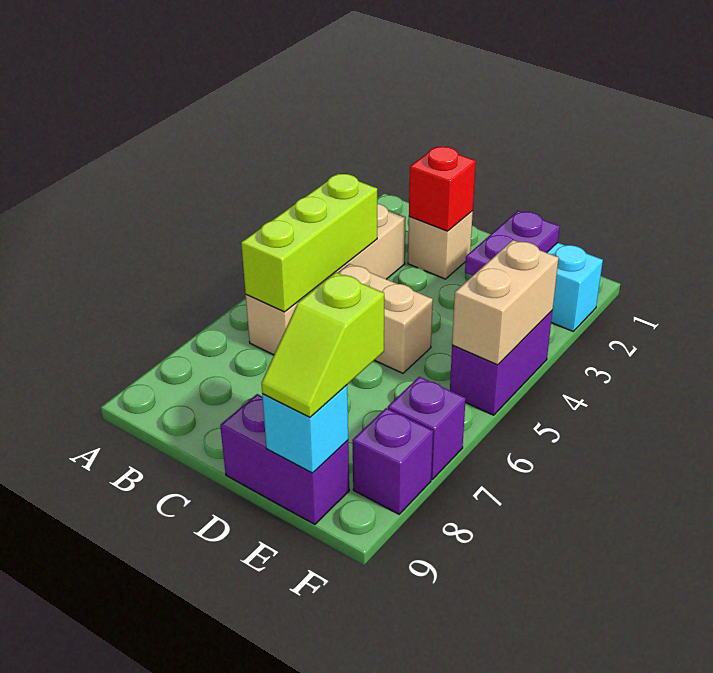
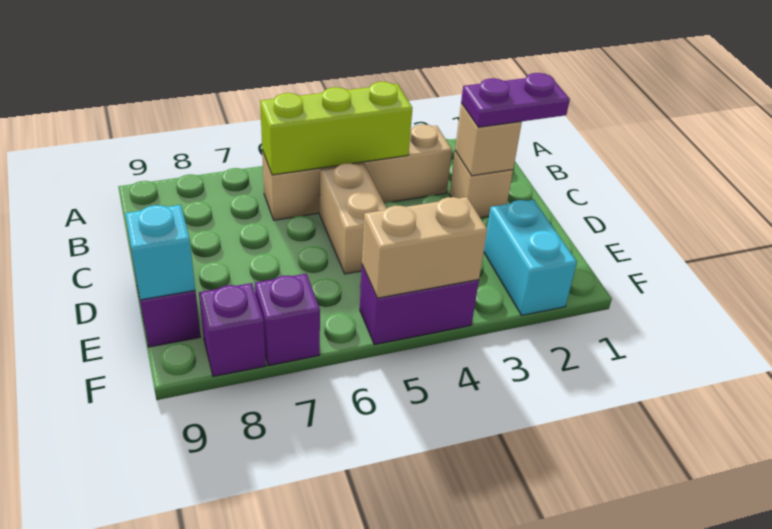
red 1x1 brick [409,147,476,231] -> tan 1x1 brick [455,103,522,176]
purple 1x2 plate [465,211,560,276] -> purple 1x2 plate moved to [461,73,570,127]
lime 1x2 slope [261,273,384,417] -> none

